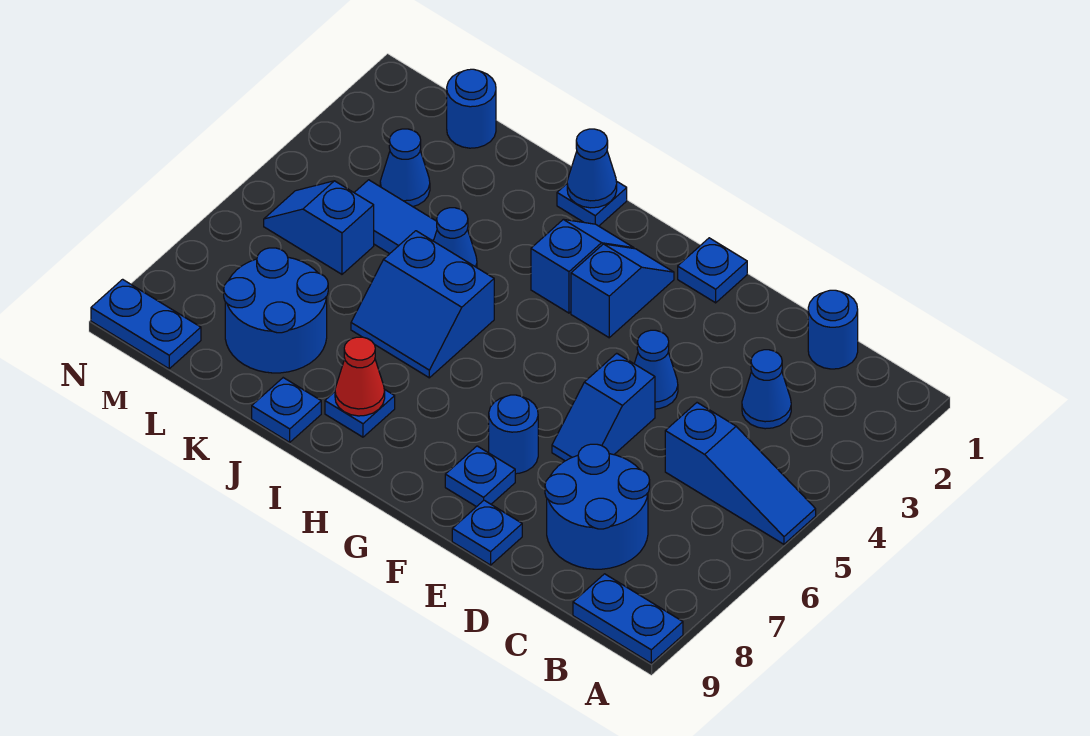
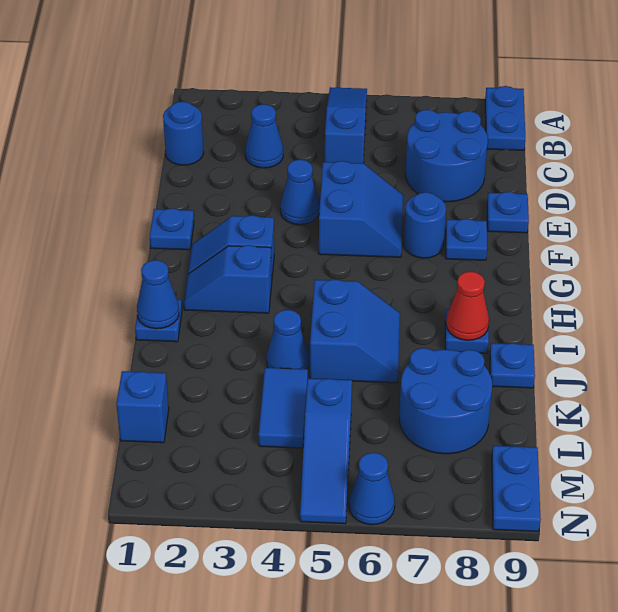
blue 1x2 slope [552,353,655,461] -> blue 2x2 slope [319,161,403,257]
blue 1x1 round brick [447,69,496,148] -> blue 1x1 brick [116,371,169,443]
blue 1x1 cone [380,129,430,207] -> blue 1x1 cone moved to [349,453,395,525]
blue 1x2 slope [264,181,374,274] -> blue 1x3 slope [300,378,352,524]

